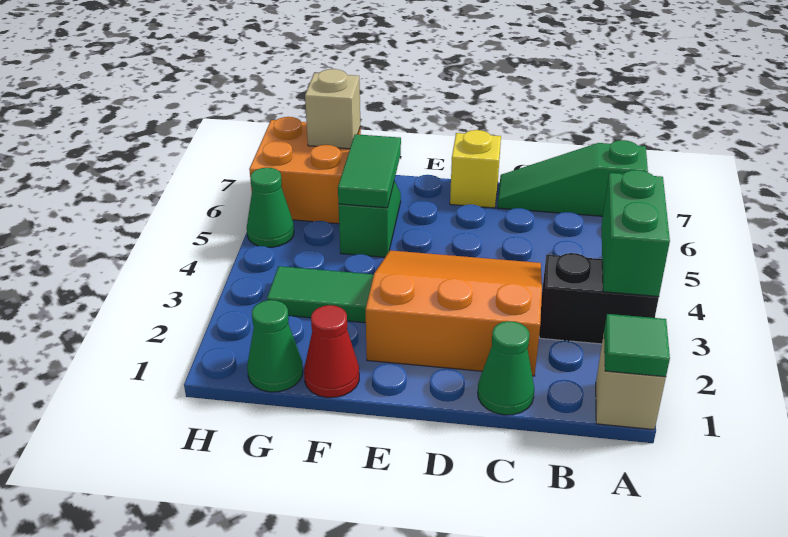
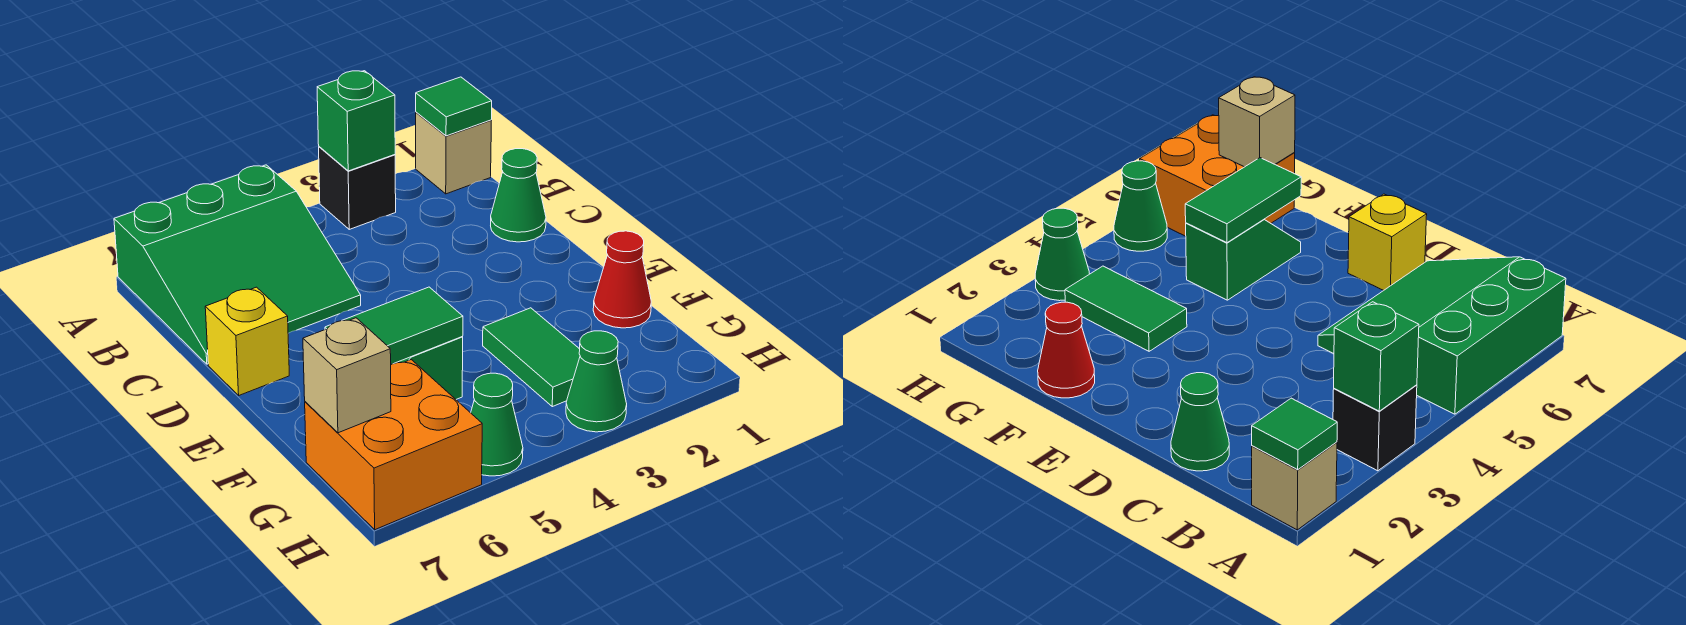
black 1x2 brick [539,253,659,344] -> black 1x1 brick [319,147,396,229]
green 1x2 brick [601,170,670,296] -> green 1x1 brick [317,71,395,171]
green 1x3 slope [497,140,648,216] -> green 3x3 slope [114,165,361,364]
orange 3x3 slope [366,250,542,376] -> none
green 1x1 cone [247,300,303,392] -> green 1x1 cone moved to [566,331,627,432]

